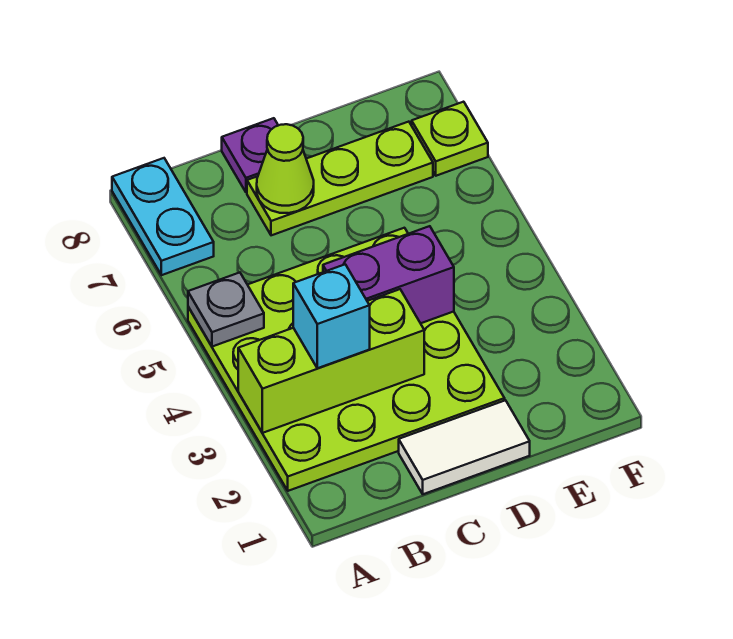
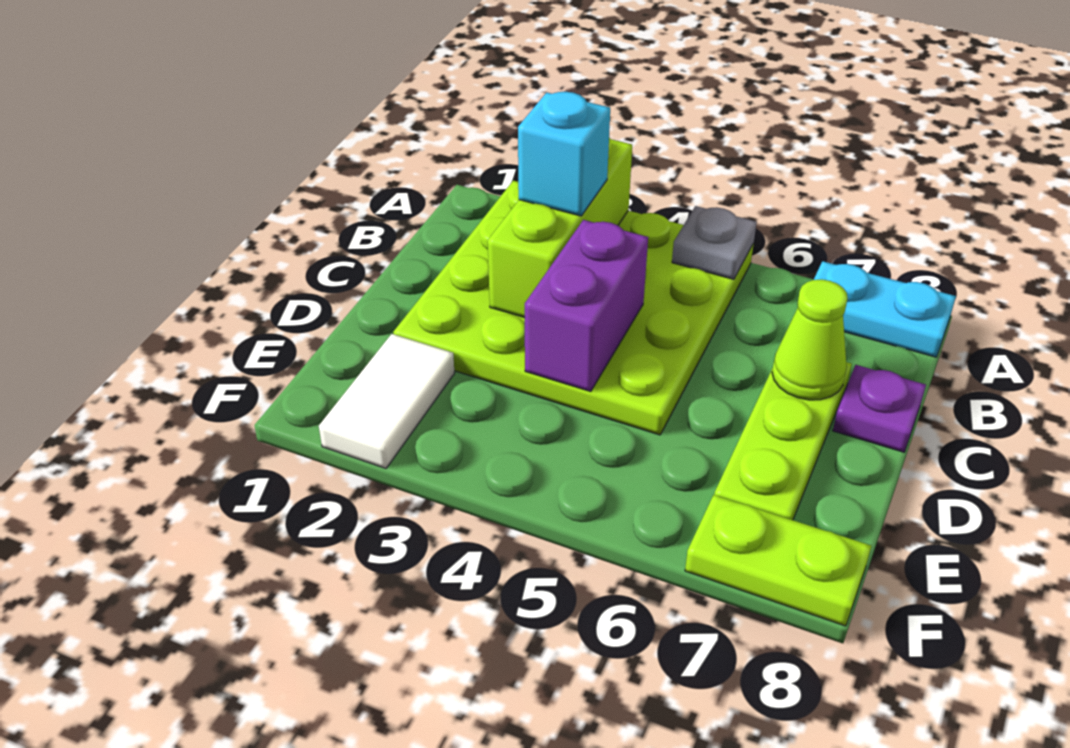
white 1x2 tile [399,400,530,494] -> white 1x2 tile moved to [319,334,455,468]
lime 1x1 plate [412,102,488,176] -> lime 1x2 plate [685,495,871,626]

